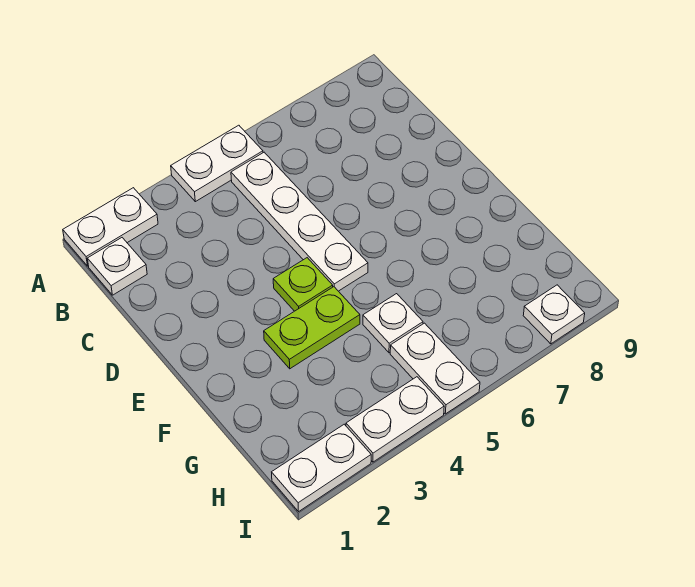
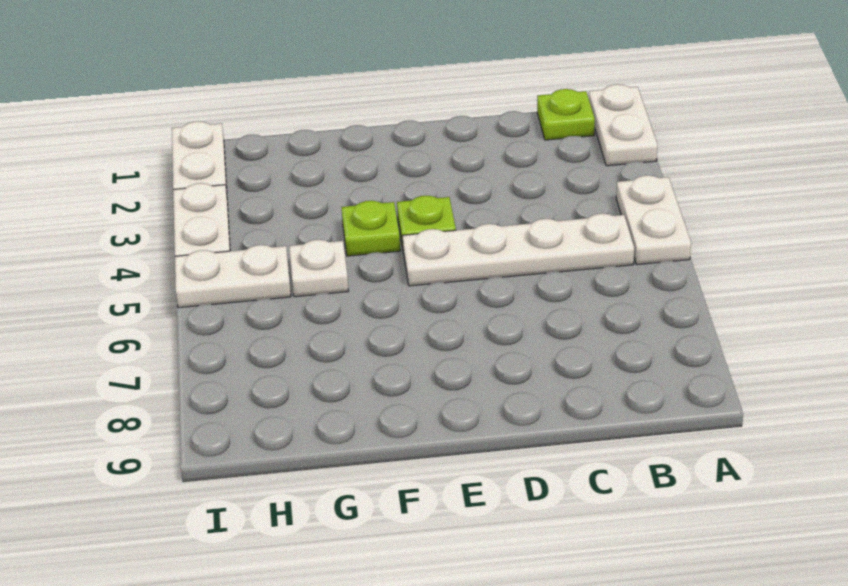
white 1x1 plate [87,238,147,295] -> lime 1x1 plate [537,89,595,140]
lime 1x2 plate [264,287,360,369] -> lime 1x1 plate [342,201,400,256]
white 1x1 plate [523,285,585,344] -> none

